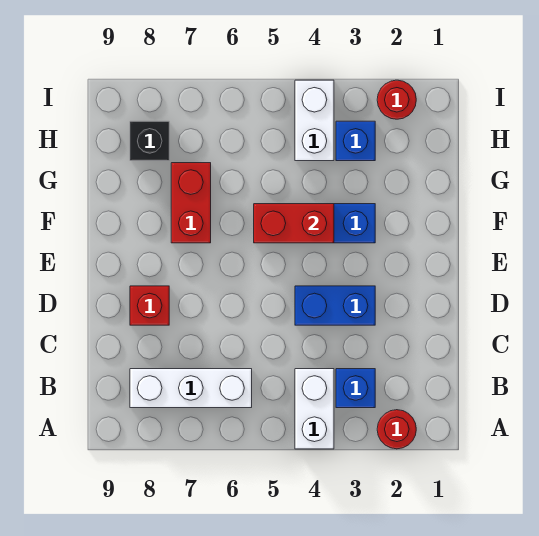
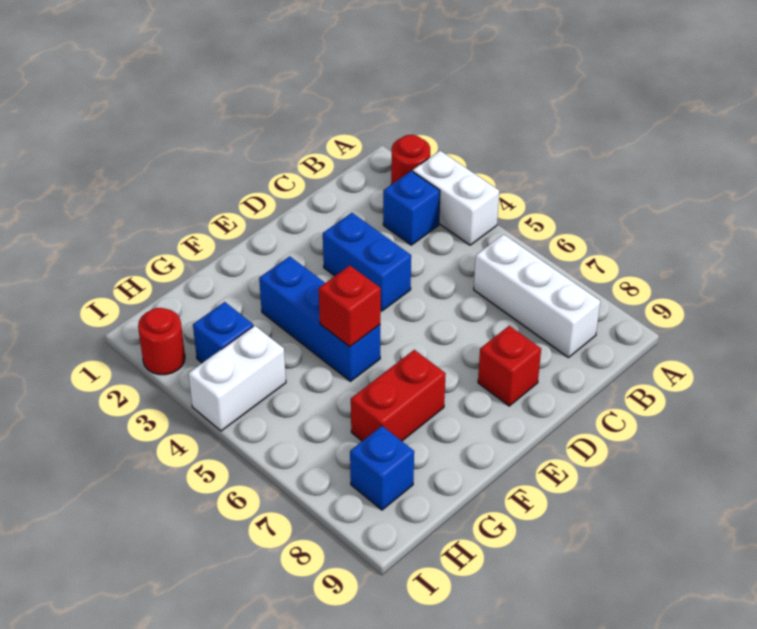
white 1x2 brick [295,369,334,449] -> white 1x2 brick turned to [413,151,499,245]
red 1x2 brick [254,204,334,243] -> red 1x1 brick [319,266,381,347]
black 1x1 brick [130,121,169,161] -> blue 1x1 brick [350,426,414,510]

